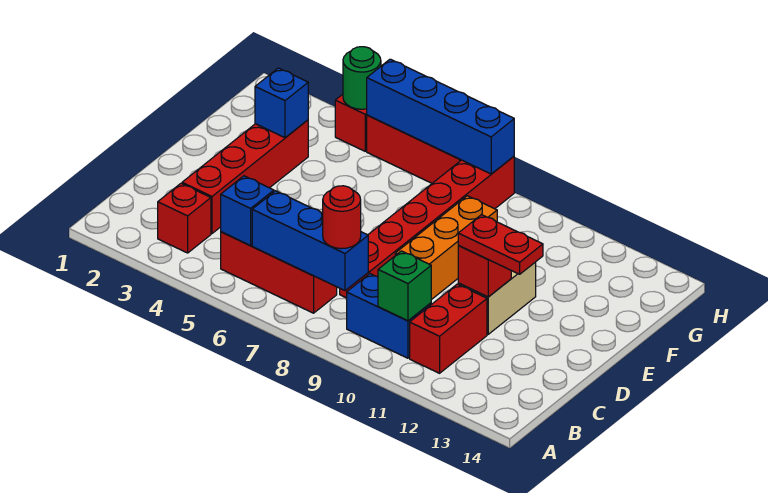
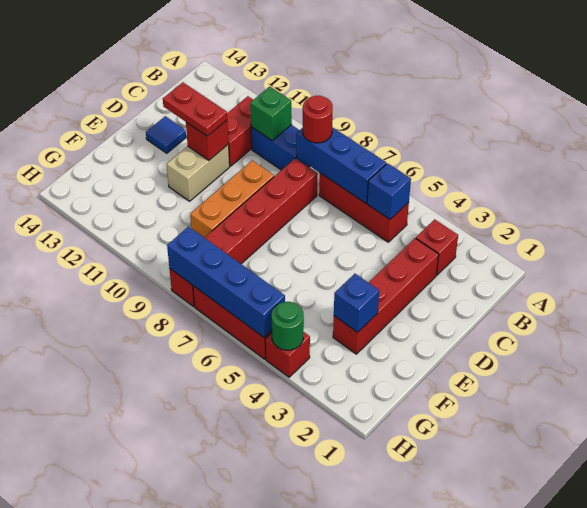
none -> blue 1x1 tile [146,116,186,153]

